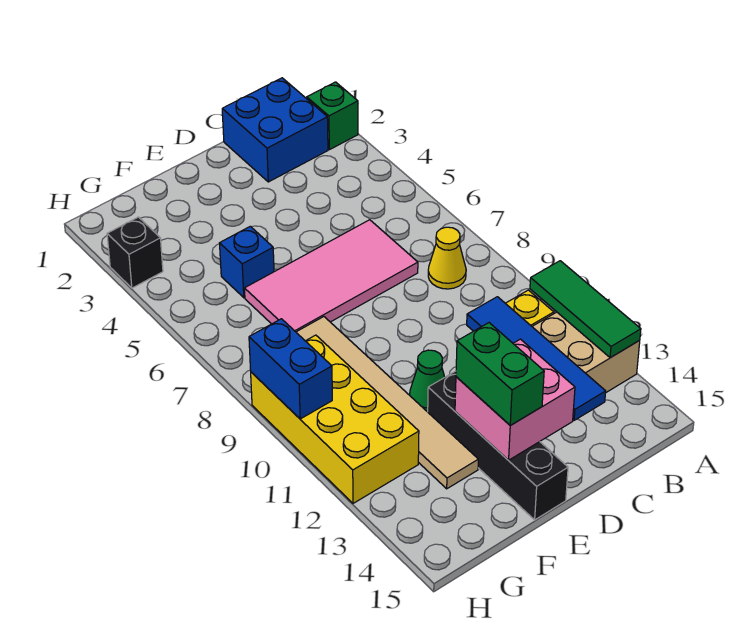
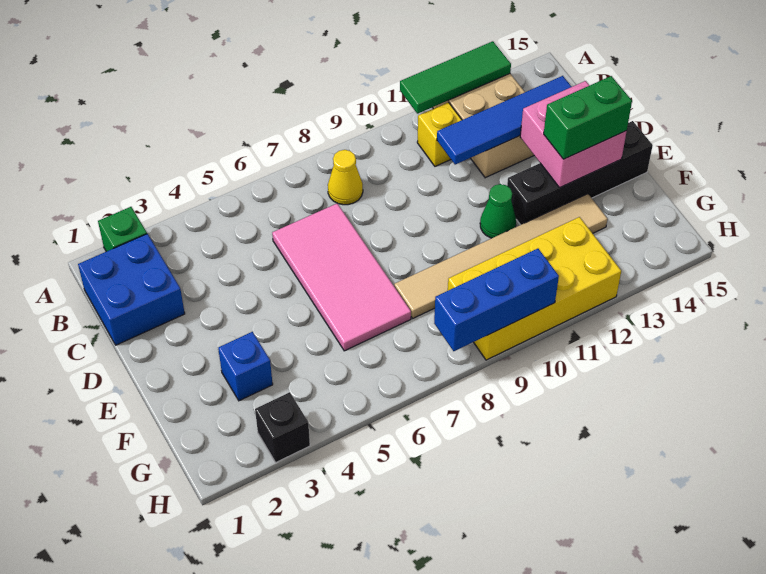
blue 1x1 brick [220,226,274,298] -> blue 1x1 brick moved to [218,332,273,401]
blue 1x2 brick [249,319,332,419] -> blue 1x3 brick [434,249,559,351]

